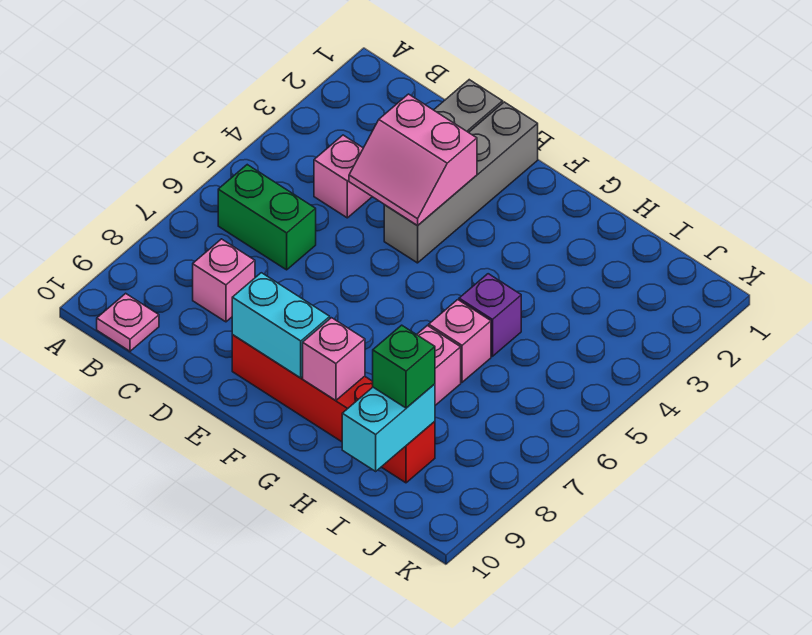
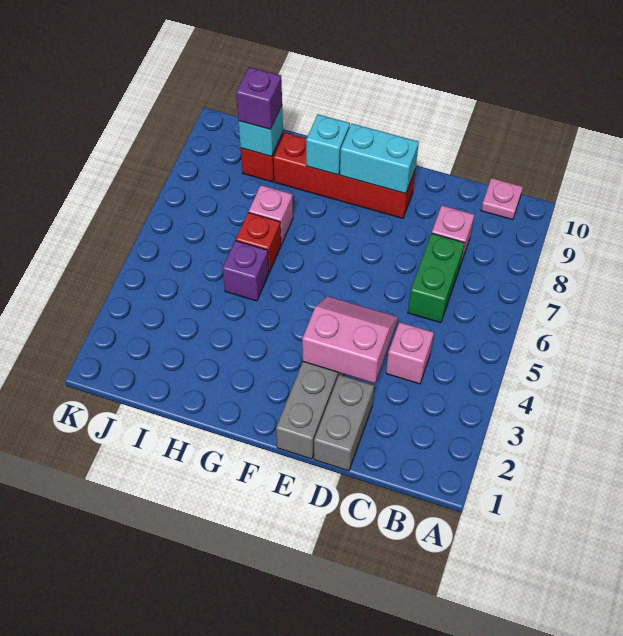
green 1x2 brick [218,165,316,270] -> green 1x2 brick turned to [408,233,465,323]
pink 1x1 brick [303,318,365,401] -> cyan 1x1 brick [306,114,350,175]
pink 1x1 brick [429,300,491,382] -> red 1x1 brick [236,212,281,272]
cyan 1x2 brick [342,384,435,471] -> cyan 1x1 brick [238,106,283,156]
green 1x1 brick [373,325,435,408] -> purple 1x1 brick [236,67,282,129]

